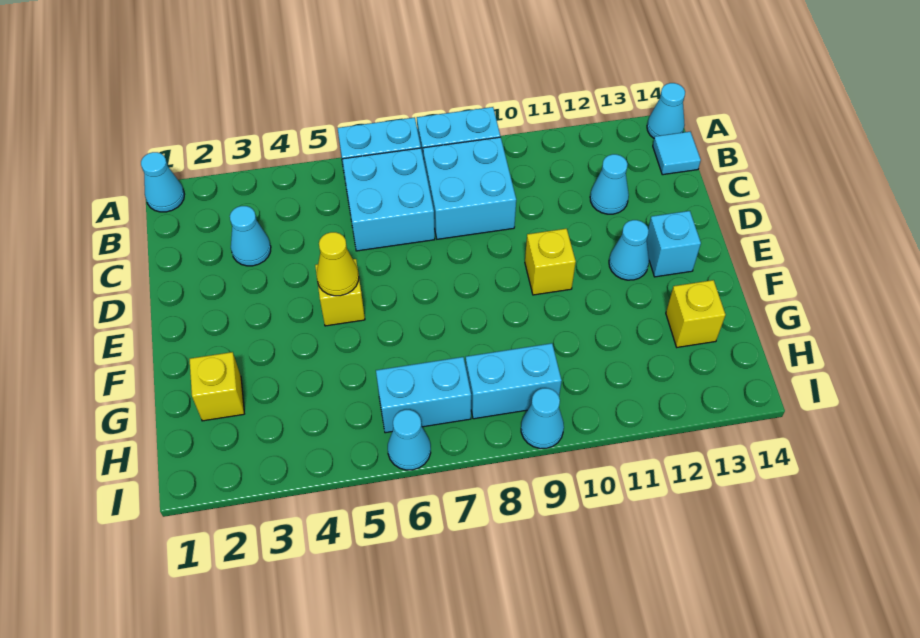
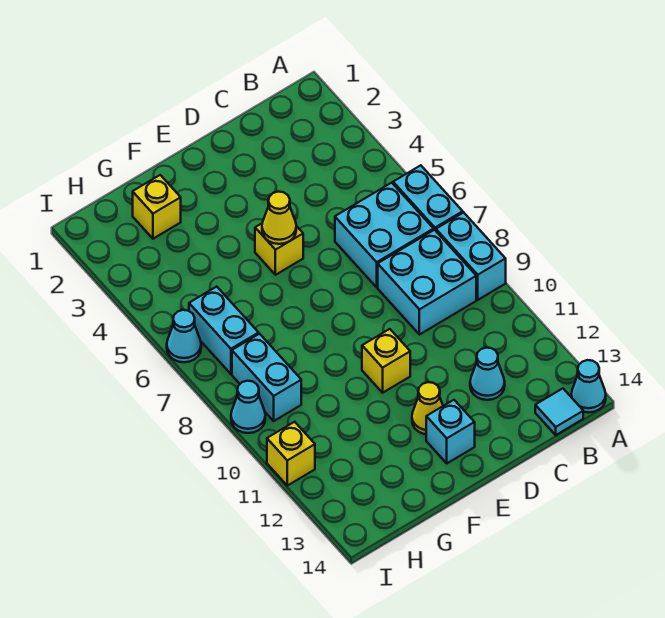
cyan 1x1 cone [141,152,185,212] -> none
cyan 1x1 cone [230,206,271,266] -> none
cyan 1x1 cone [609,220,649,280] -> yellow 1x1 cone [412,382,443,434]
yellow 1x1 brick [666,280,726,347] -> yellow 1x1 brick moved to [267,422,315,486]

